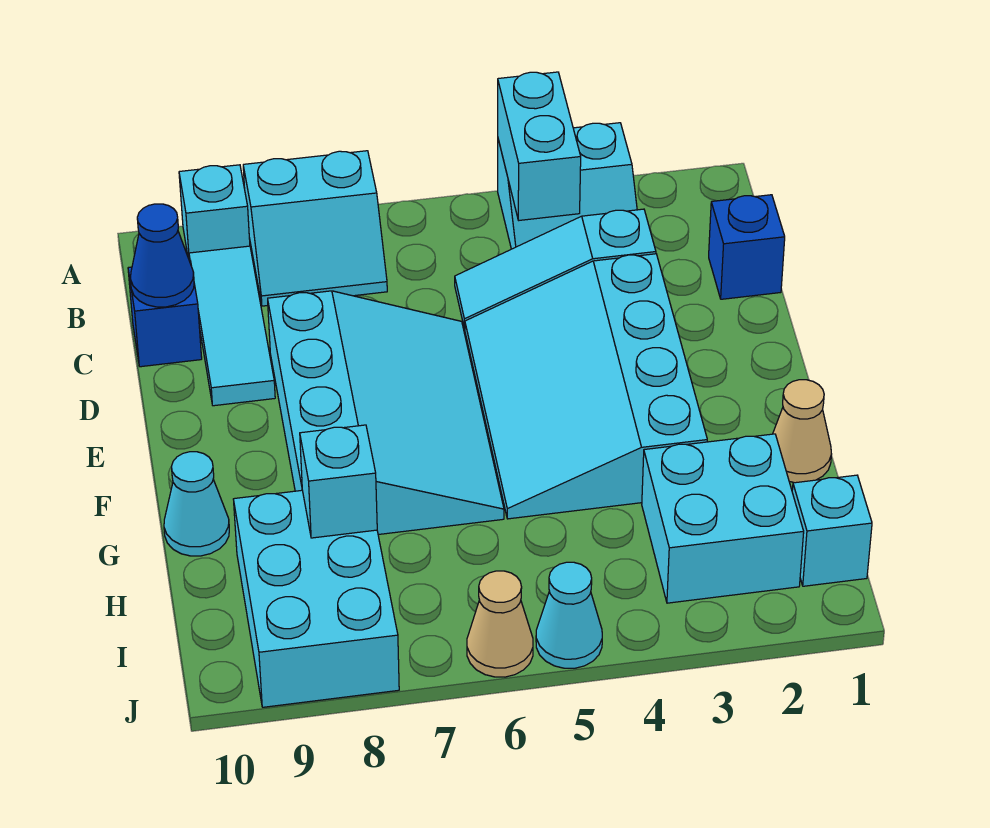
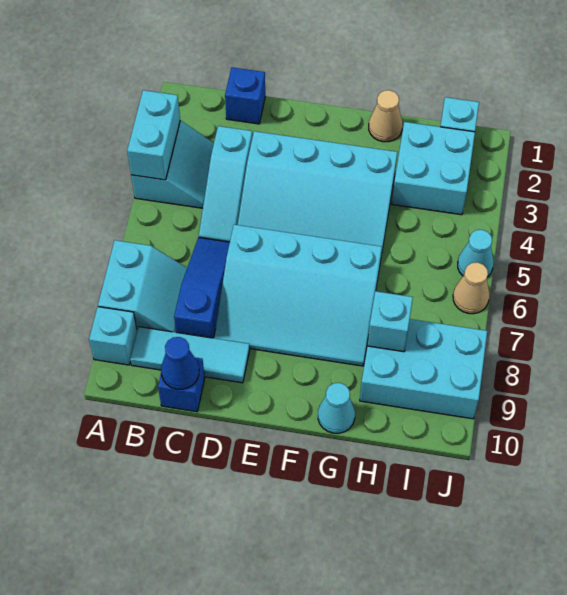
cyan 1x2 brick [498,72,581,220] -> cyan 1x2 brick turned to [127,90,180,180]
none -> blue 1x3 slope [174,237,230,338]
cyan 3x4 slope [268,291,504,535] -> cyan 3x4 slope turned to [214,225,382,366]

